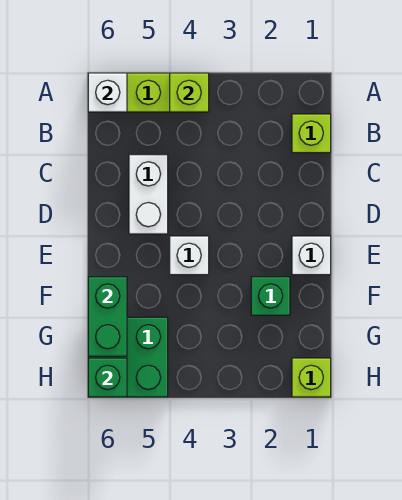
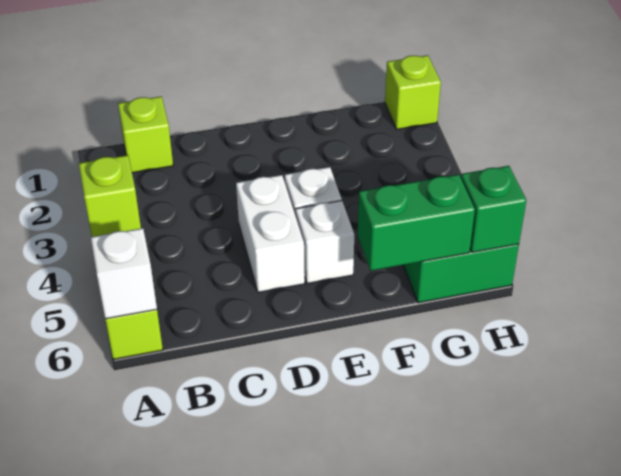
white 1x2 brick [129,155,168,234] -> white 1x2 brick turned to [236,175,305,292]
white 1x1 brick [292,236,331,275] -> white 1x1 brick moved to [296,201,354,283]
green 1x1 brick [251,277,290,315] -> none

